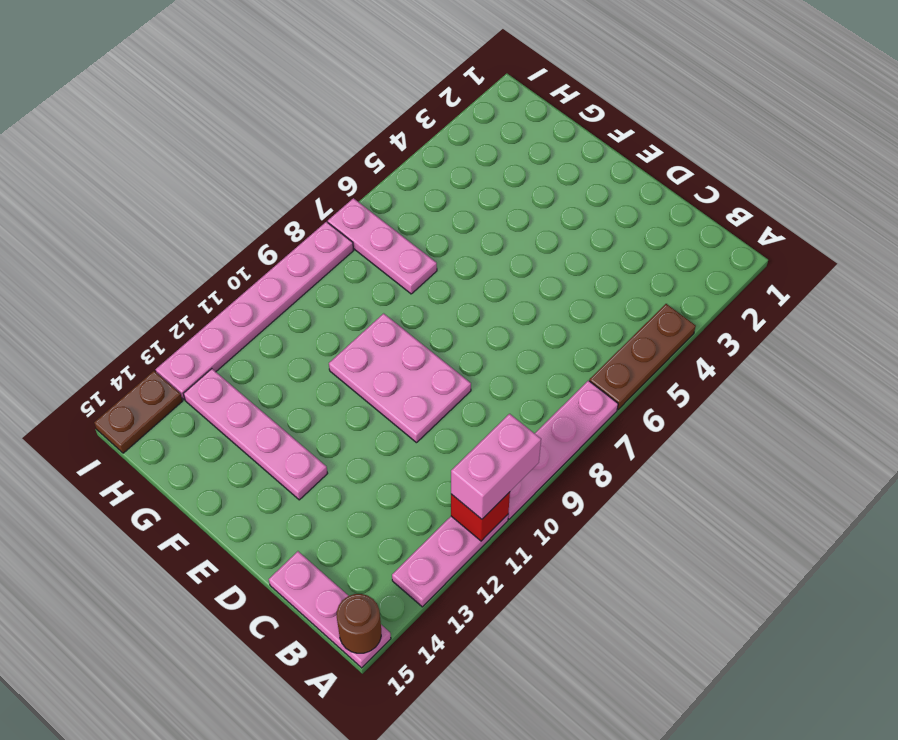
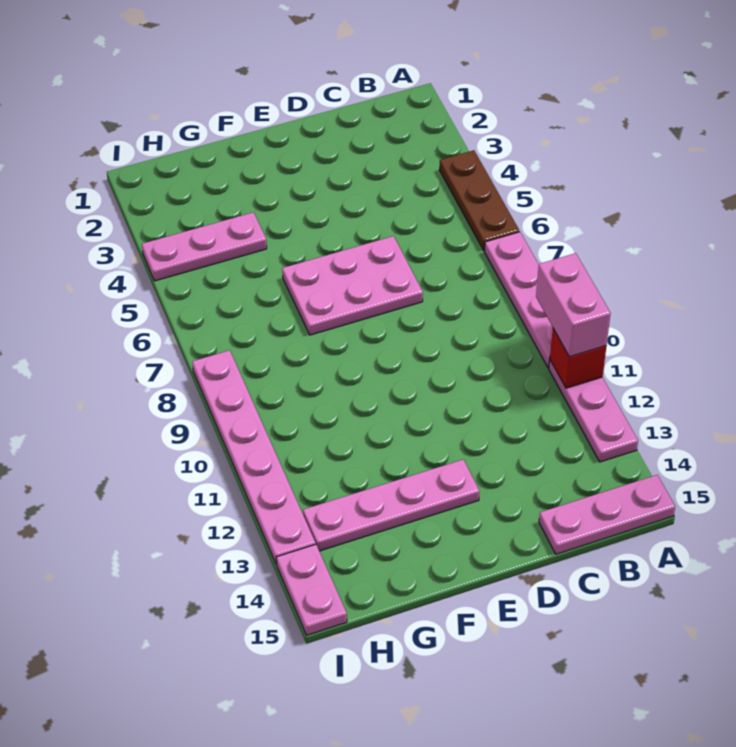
brown 1x1 round brick [337,594,381,653] -> none
pink 2x3 plate [329,313,471,443] -> pink 2x3 plate moved to [282,236,423,335]
pink 1x3 plate [328,198,437,294] -> pink 1x3 plate moved to [142,212,267,281]
brown 1x2 plate [94,371,182,453] -> pink 1x2 plate [276,544,347,635]

